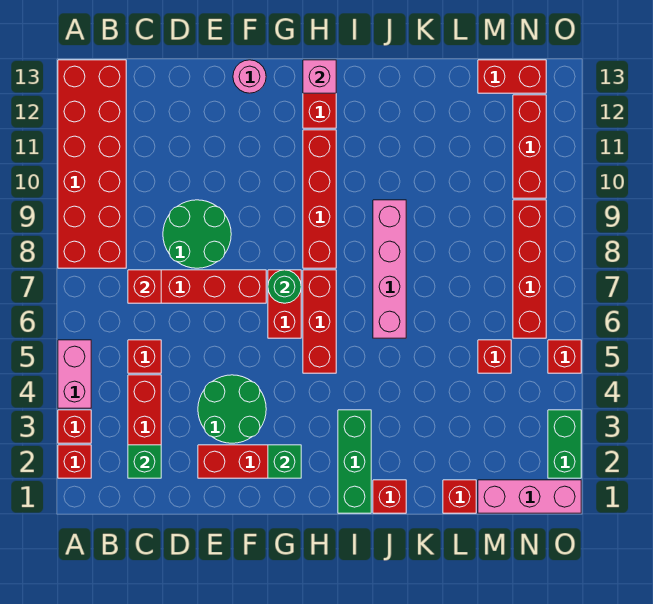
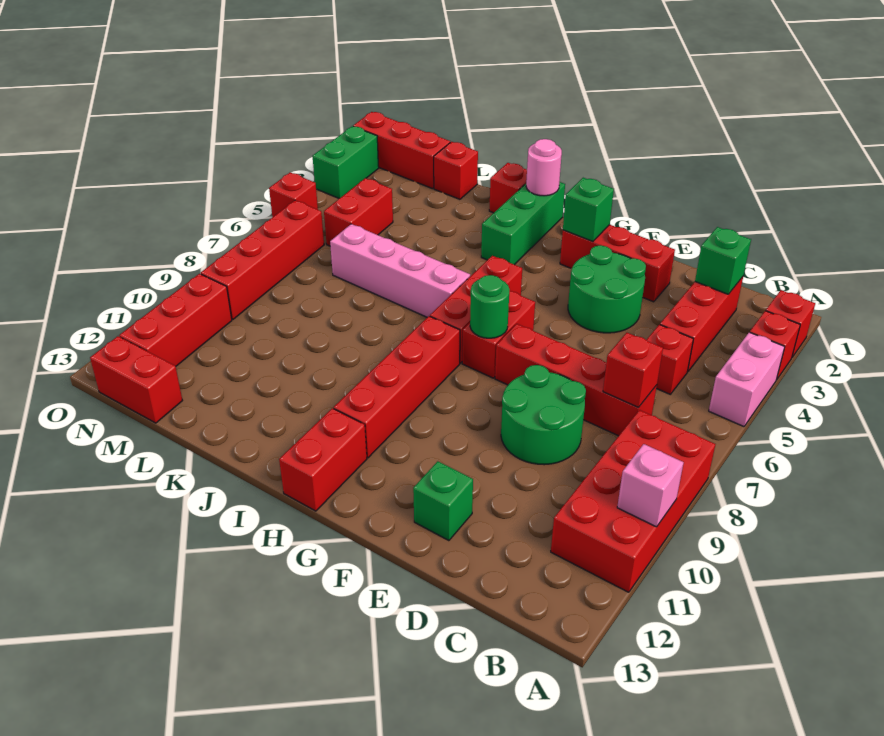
red 2x6 brick [58,60,126,268] -> red 2x4 brick [551,410,715,592]
none -> green 1x1 brick [413,461,473,541]
pink 1x1 round brick [233,60,266,93] -> pink 1x1 round brick moved to [526,139,562,196]
pink 1x1 brick [303,60,336,93] -> pink 1x1 brick moved to [617,444,684,527]
pink 1x4 brick [373,200,406,338] -> pink 1x4 brick turned to [330,224,470,317]
pink 1x3 brick [478,480,581,513] -> red 1x3 brick [353,112,450,189]
red 1x1 brick [478,340,511,373] -> red 1x2 brick [324,178,393,246]

